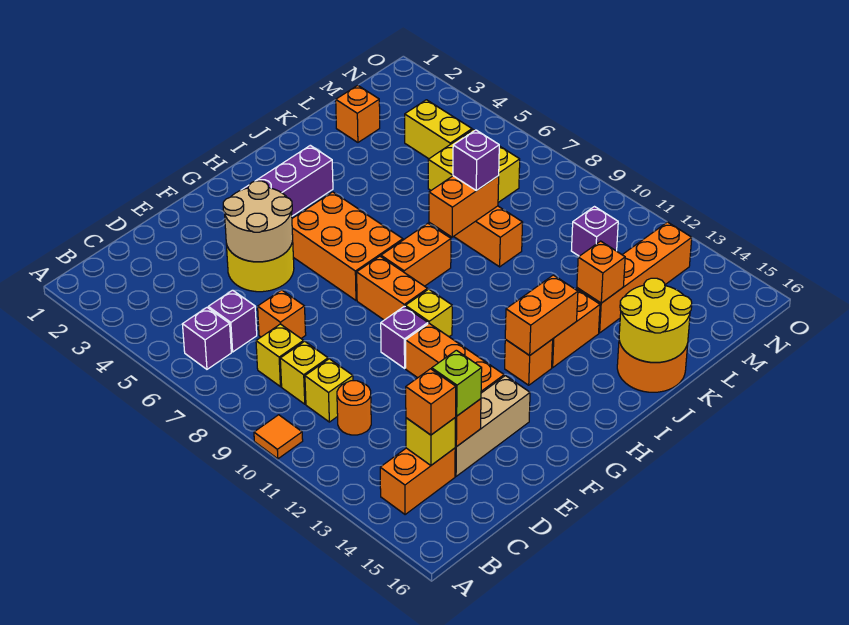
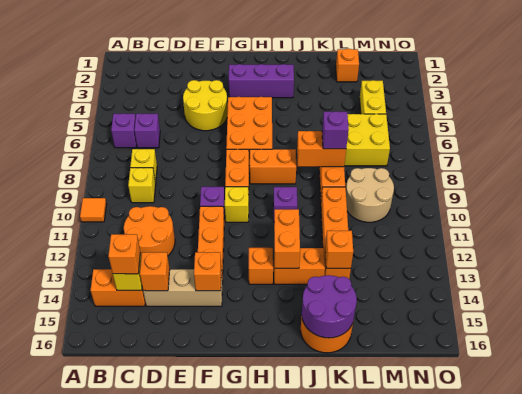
yellow 1x1 brick [305,359,353,422] -> none
orange 1x1 round brick [337,381,371,435] -> orange 2x2 round brick [124,206,175,255]
orange 1x1 brick [258,290,306,338] -> orange 1x1 brick moved to [194,252,221,291]
lime 1x1 brick [432,350,482,416] -> none
tan 2x2 round brick [223,181,293,262] -> tan 2x2 round brick moved to [346,168,394,222]
orange 1x2 brick [505,275,578,355] -> orange 1x2 brick turned to [274,209,300,268]
yellow 2x2 round brick [619,278,692,363] -> purple 2x2 round brick [302,275,357,338]
orange 1x4 brick [577,222,692,333] -> orange 1x4 brick turned to [321,187,351,279]
purple 1x1 brick [571,207,618,256] -> purple 1x1 brick moved to [273,187,297,210]

